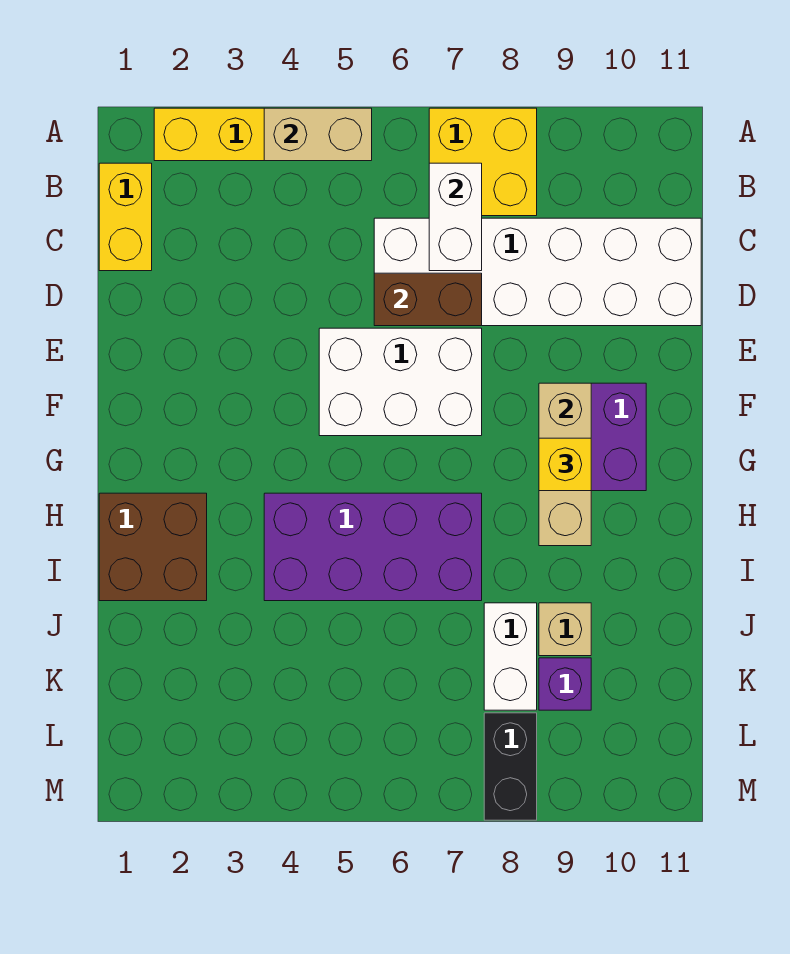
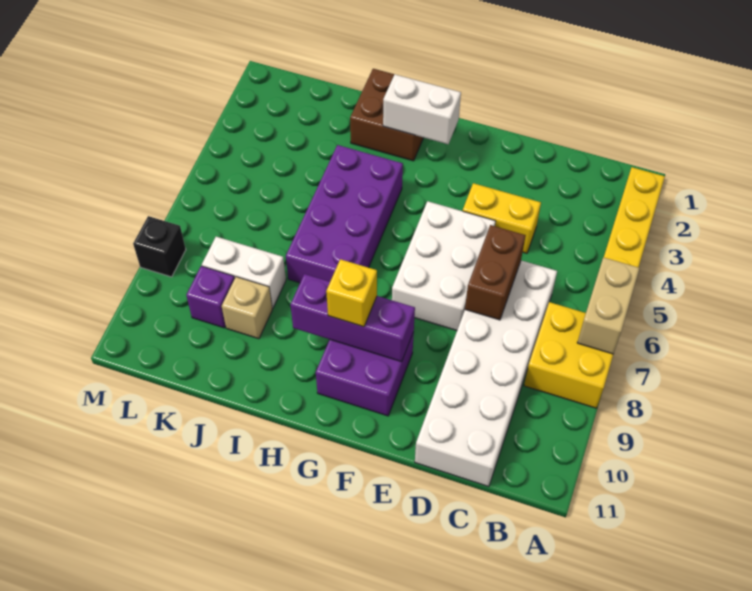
tan 1x2 brick [264,108,372,161] -> tan 1x2 brick moved to [577,257,640,354]
yellow 1x2 brick [99,163,152,271] -> yellow 1x2 brick moved to [463,183,541,253]
white 1x2 brick [429,163,482,271] -> white 1x2 brick moved to [383,74,461,144]
tan 1x3 brick [539,383,591,546] -> purple 1x3 brick [290,274,415,362]
black 1x2 brick [484,713,537,820] -> black 1x1 brick [133,216,186,277]

